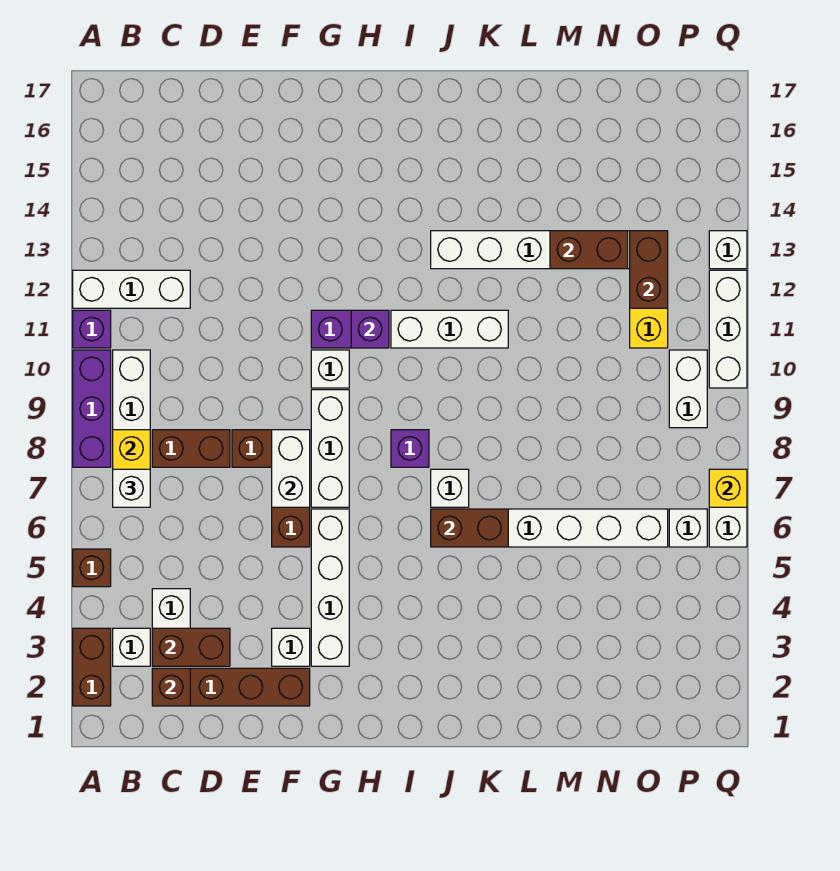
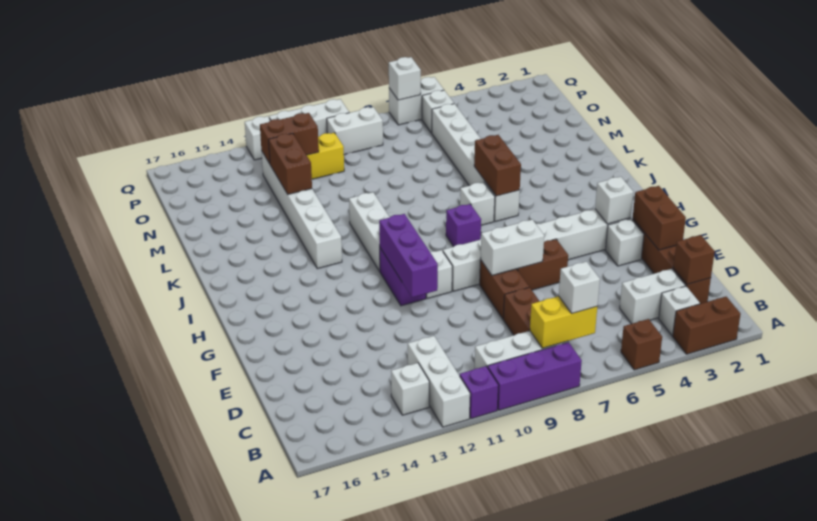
none -> white 1x1 brick [391,363,429,415]
brown 1x2 brick [152,628,230,666] -> brown 1x2 brick moved to [633,186,686,250]
none -> white 1x1 brick [595,177,633,224]
purple 1x1 brick [351,310,389,348] -> purple 1x3 brick [379,214,438,297]
yellow 1x1 brick [709,469,747,507] -> white 1x1 brick [389,57,421,100]

